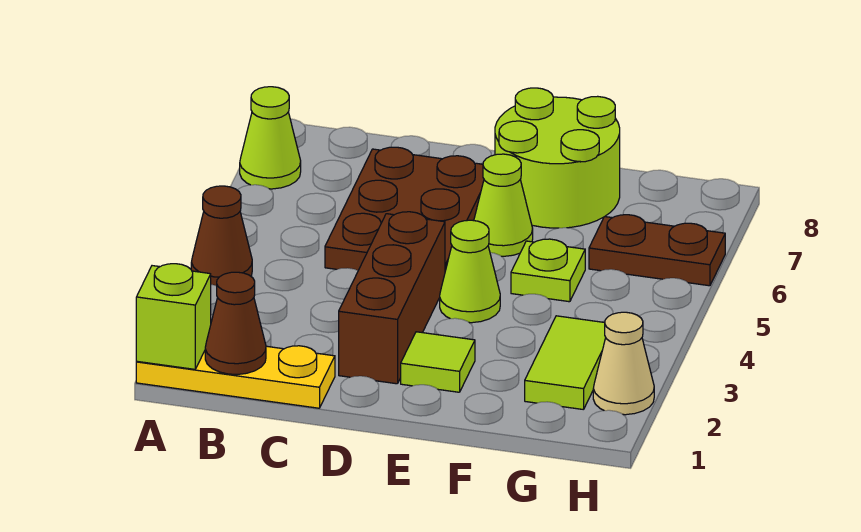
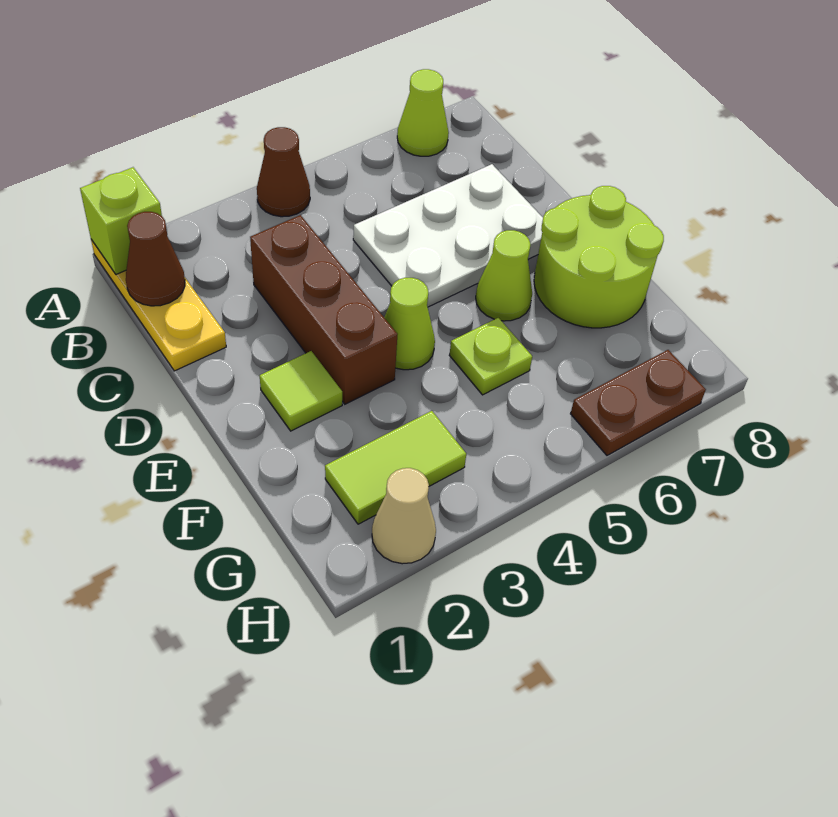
brown 2x3 plate [325,147,484,271] -> white 2x3 plate [353,164,543,307]
brown 1x3 brick [339,212,445,384] -> brown 1x3 brick turned to [250,215,397,404]
brown 1x2 plate [589,215,725,286] -> brown 1x2 plate turned to [571,350,706,455]

